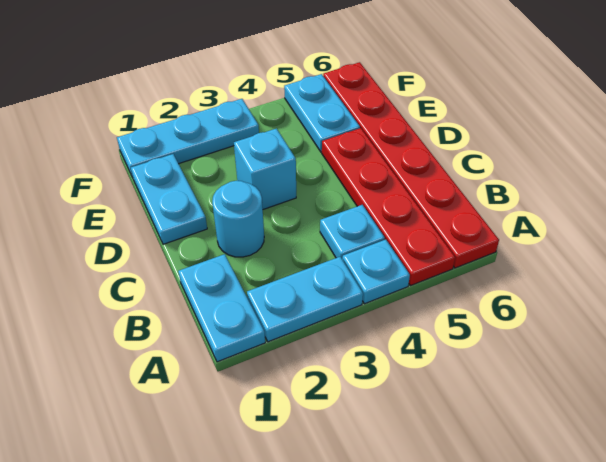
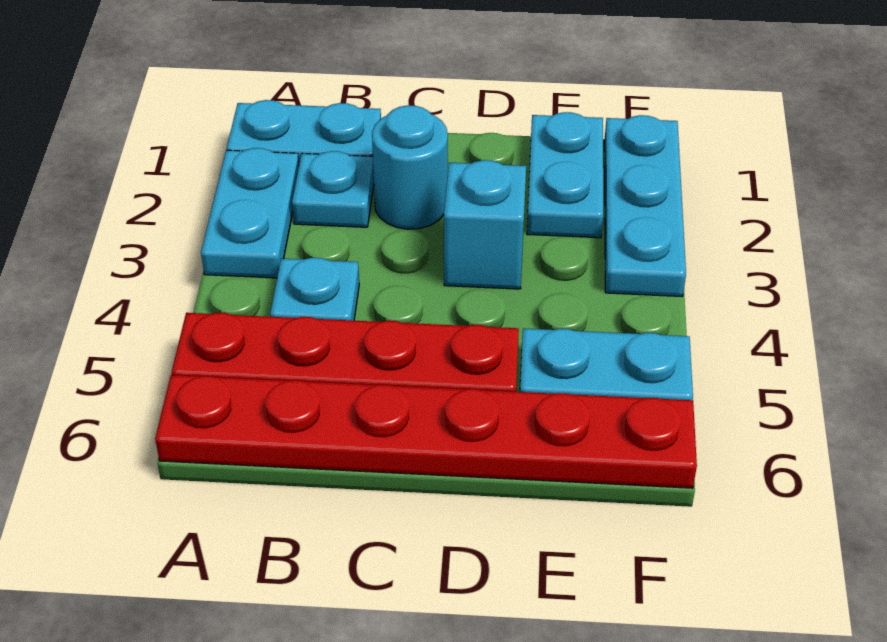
cyan 1x1 plate [342,240,410,304] -> cyan 1x1 plate moved to [292,151,374,227]
cyan 1x2 plate [131,154,207,244] -> cyan 1x2 plate turned to [527,112,603,238]

